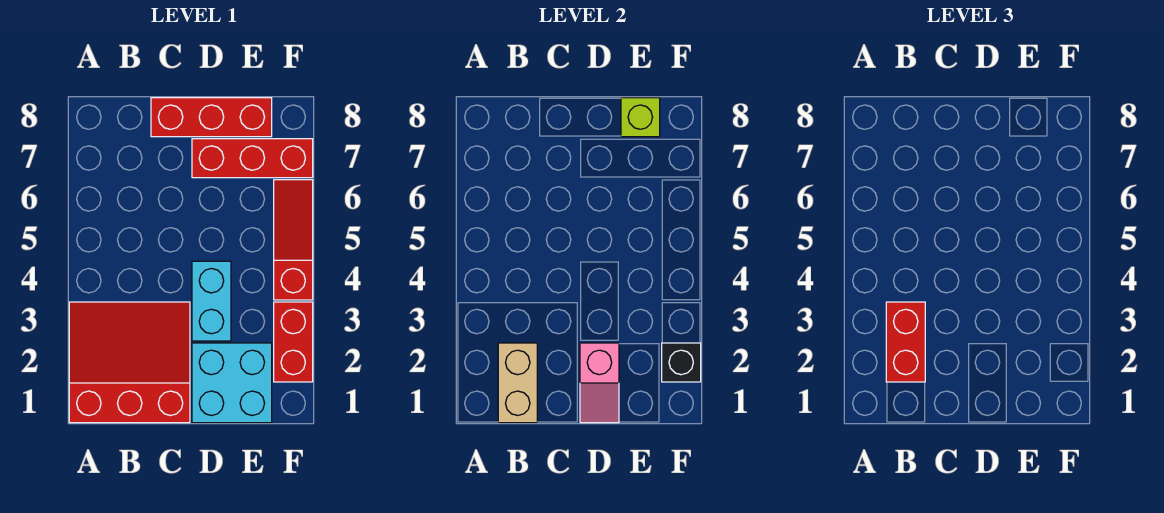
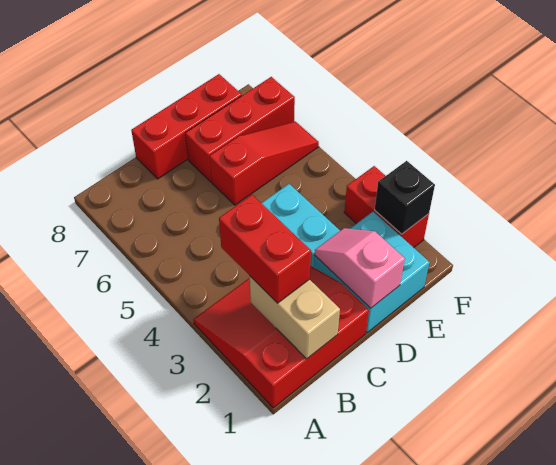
pink 1x2 slope [580,343,619,423] -> pink 1x2 slope turned to [314,228,405,308]
lime 1x1 brick [621,98,660,137] -> none
red 1x3 slope [274,180,313,300] -> red 1x3 slope turned to [210,121,319,205]

